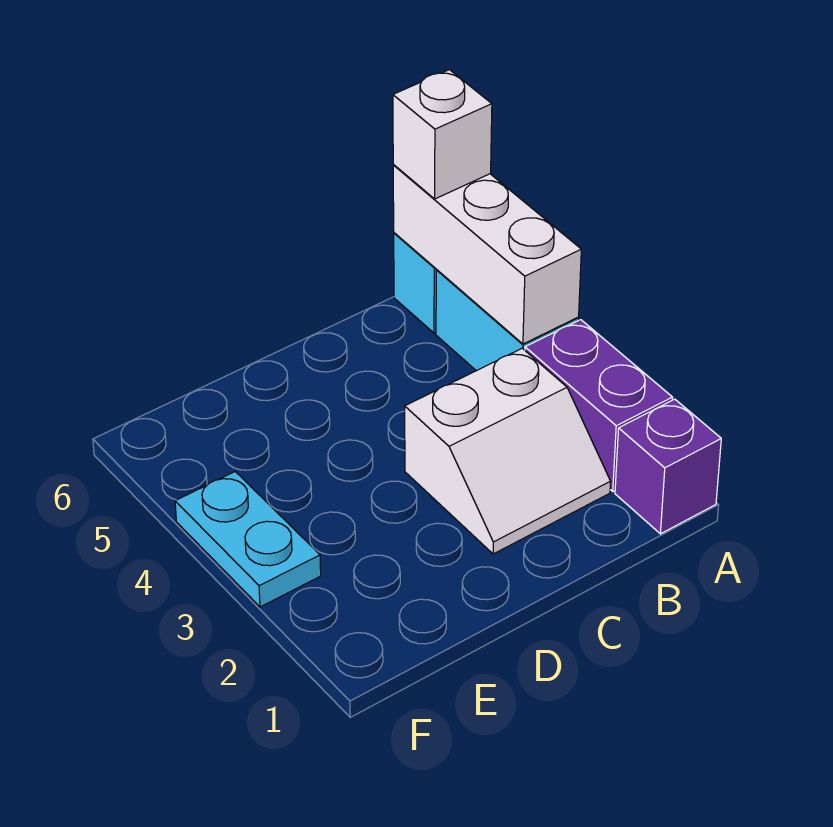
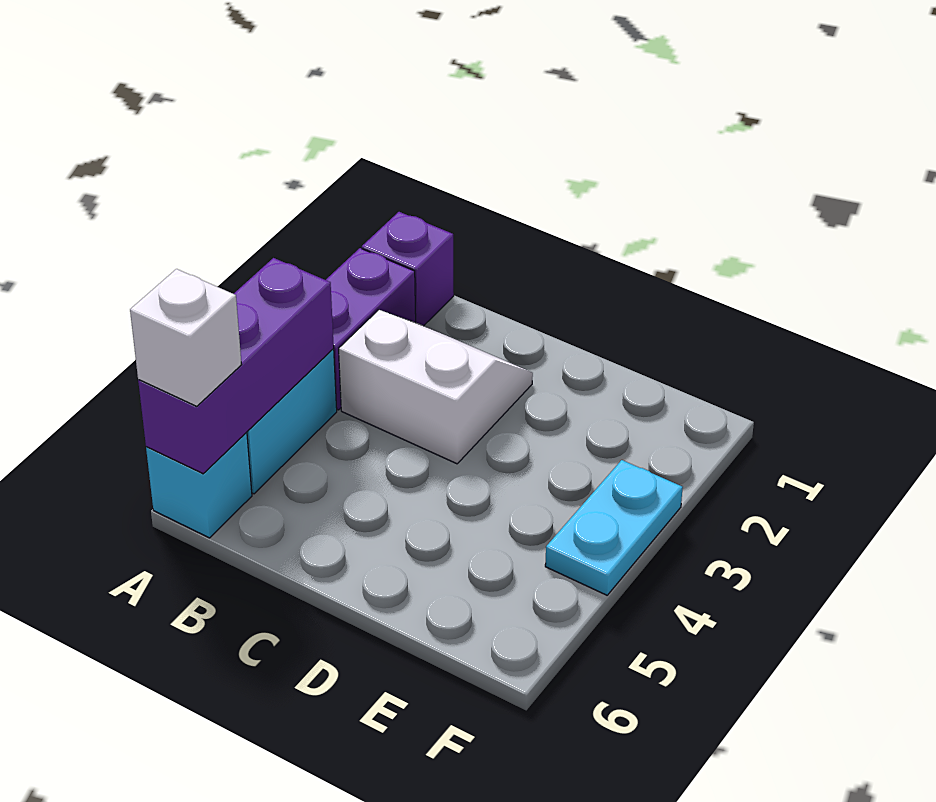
white 1x3 brick [393,165,581,344] -> purple 1x3 brick [138,258,334,474]

